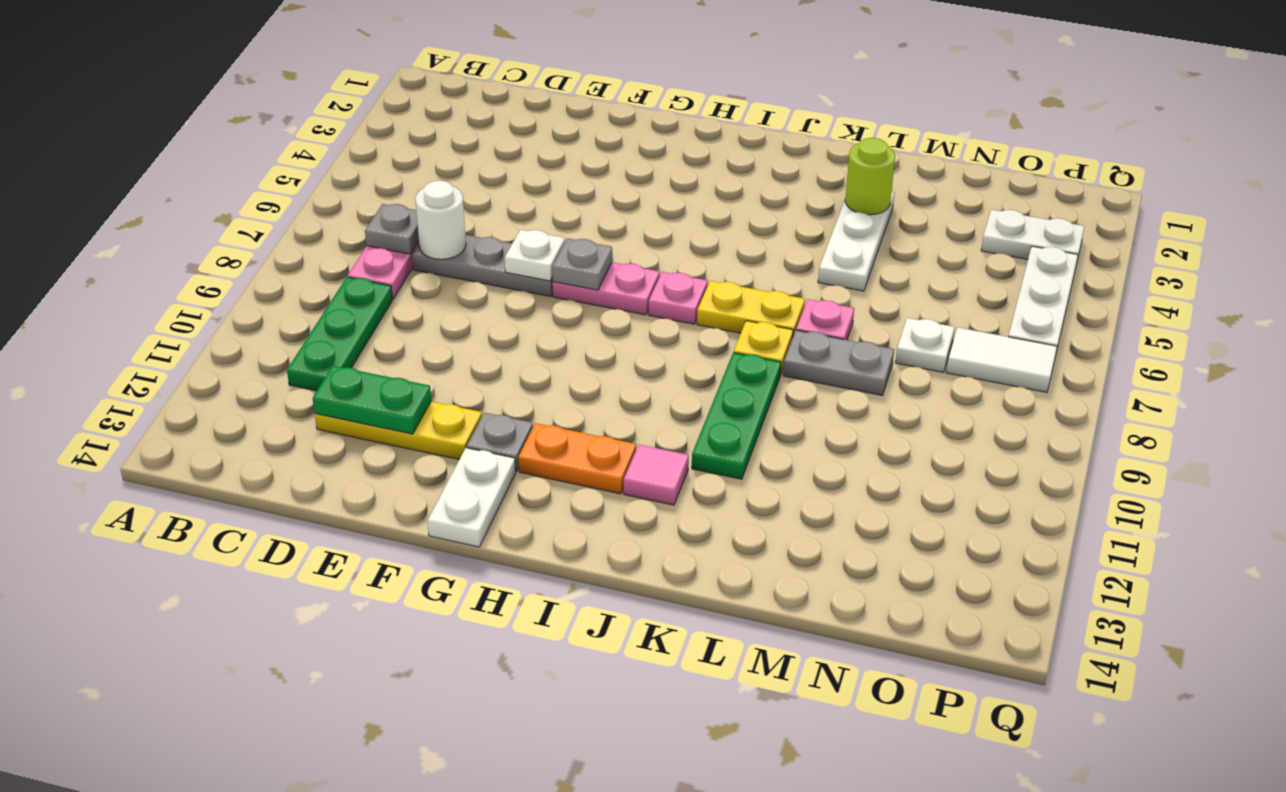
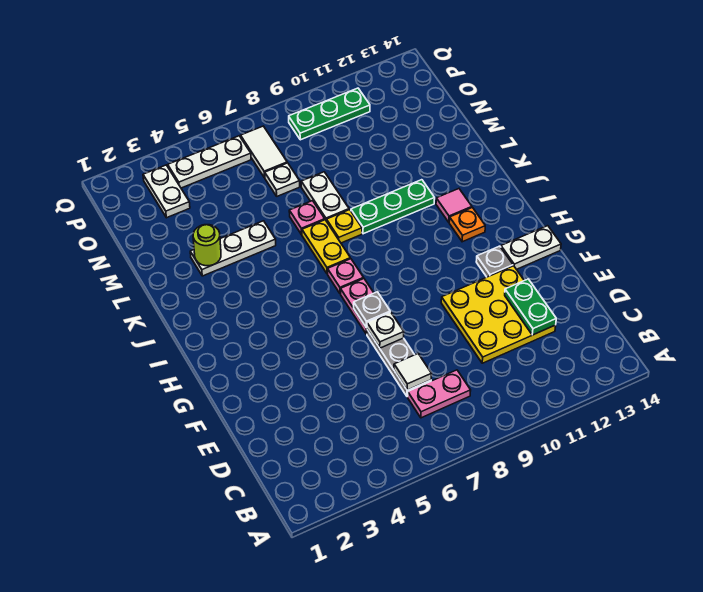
grey 1x1 plate [365,204,419,254] -> none
green 1x3 plate [287,277,392,391] -> green 1x3 plate moved to [289,88,370,140]
white 1x1 round brick [415,181,466,259] -> white 1x1 tile [394,354,432,390]
yellow 1x3 plate [315,402,482,460] -> yellow 3x3 plate [441,266,556,363]
orange 1x2 plate [518,423,636,494] -> orange 1x1 plate [449,208,485,242]
grey 1x2 plate [783,330,894,395] -> white 1x2 plate [301,172,349,221]

